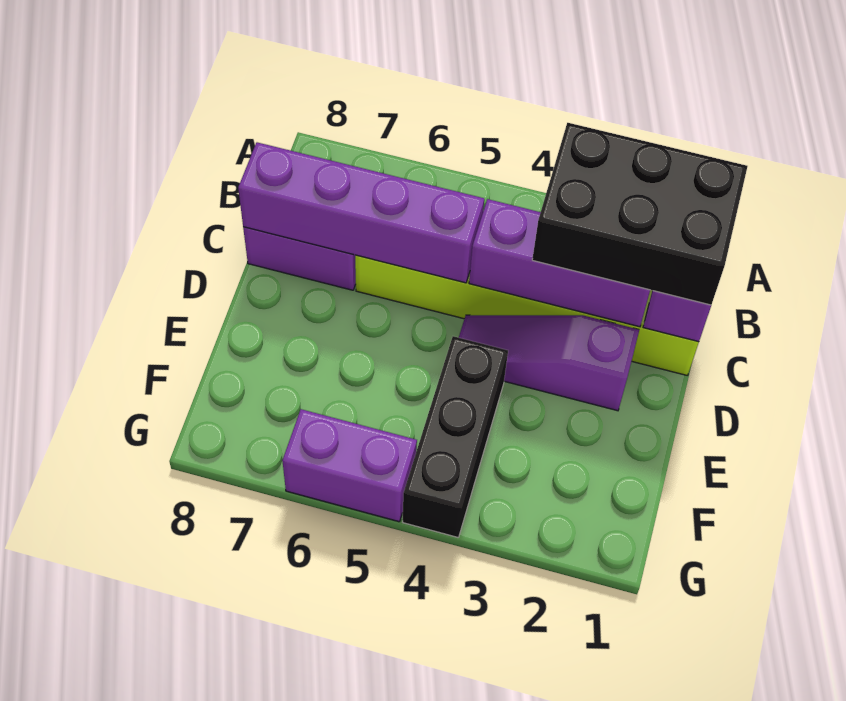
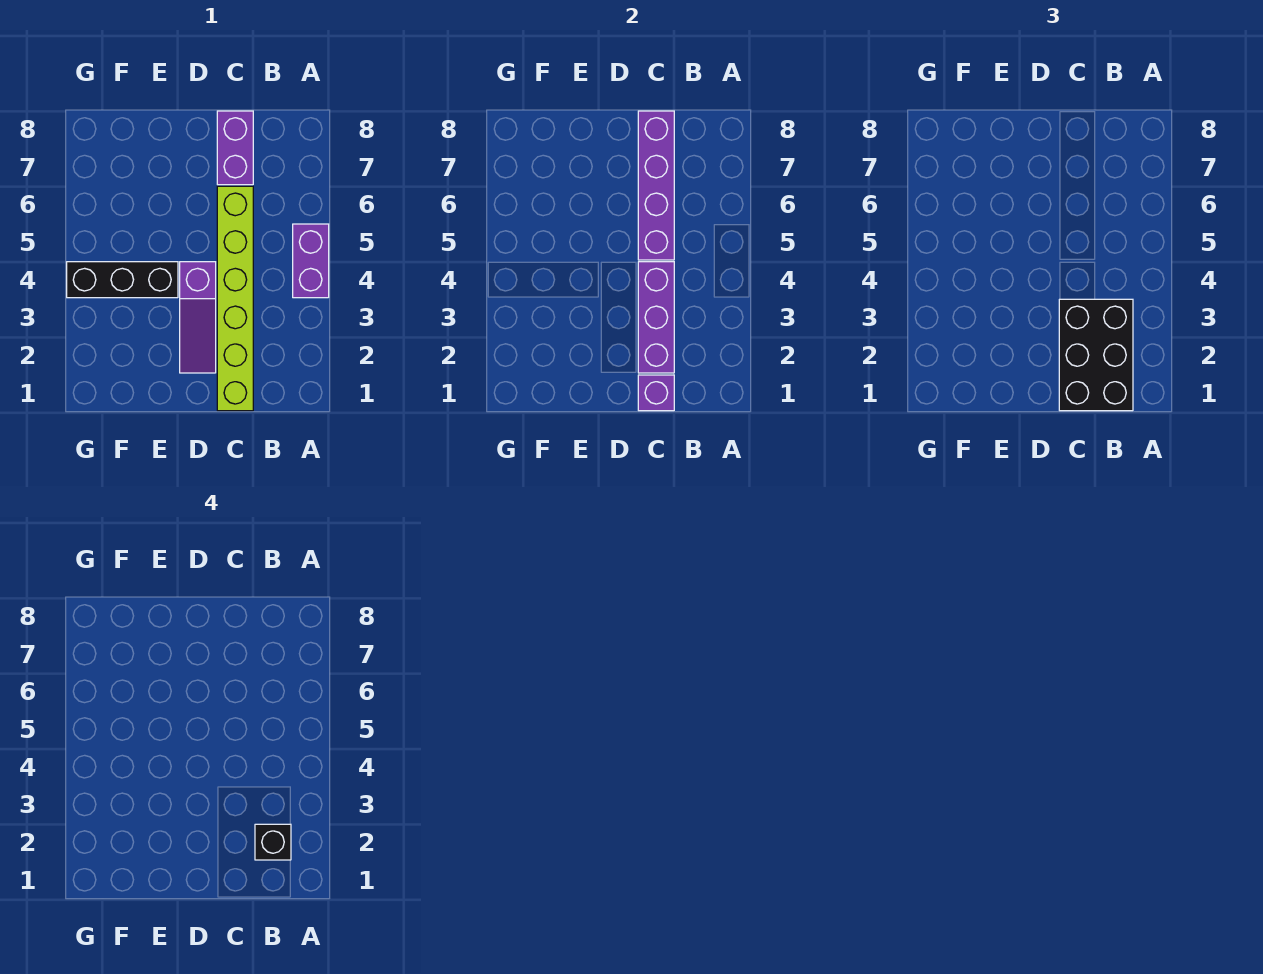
none -> black 1x1 brick [255,824,291,860]
purple 1x3 slope [459,315,639,411] -> purple 1x3 slope turned to [180,262,216,373]
purple 1x2 brick [282,409,417,522] -> purple 1x2 brick moved to [293,224,329,298]

